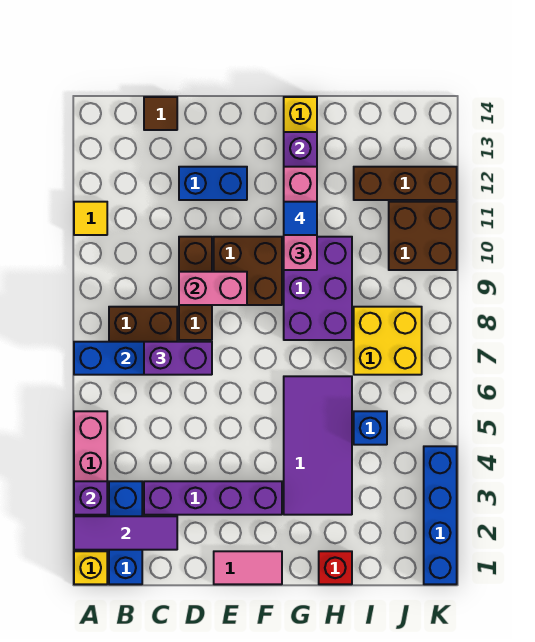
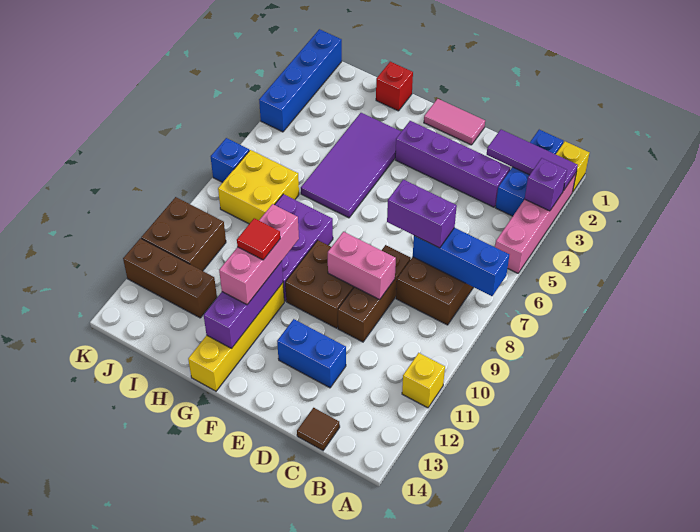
yellow 1x1 tile [74,202,107,235] -> yellow 1x1 brick [402,353,445,408]
blue 1x1 tile [284,202,317,235] -> red 1x1 tile [237,218,280,260]
blue 1x1 brick [354,411,387,445] -> blue 1x1 brick moved to [211,138,249,182]

